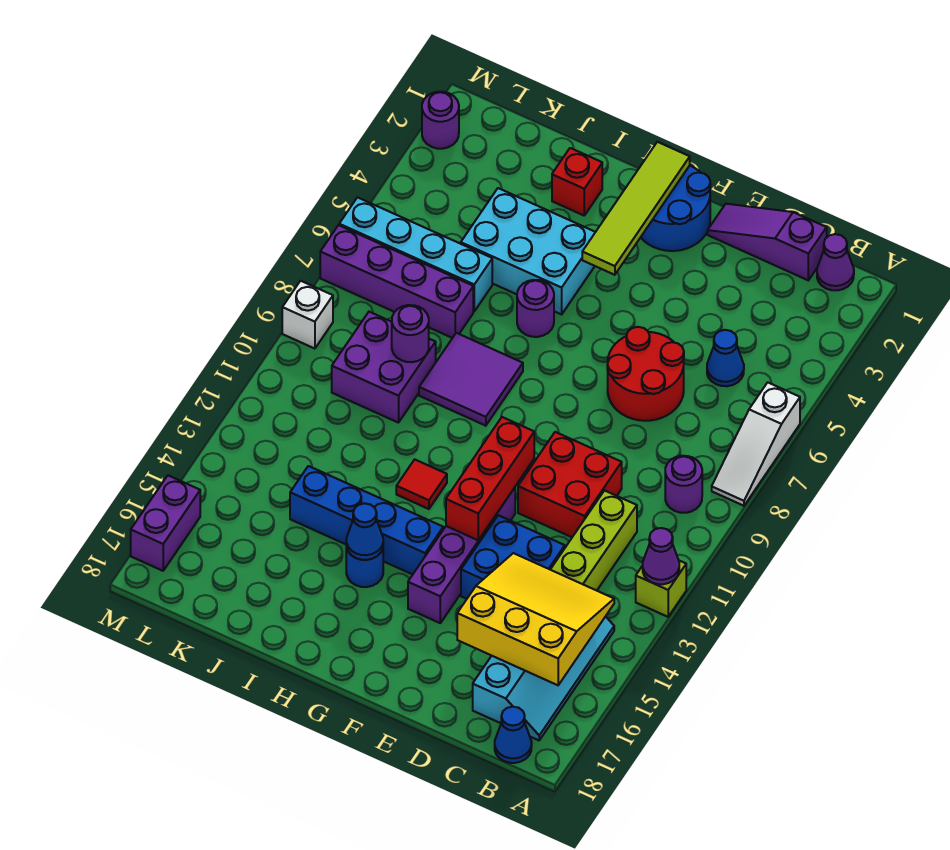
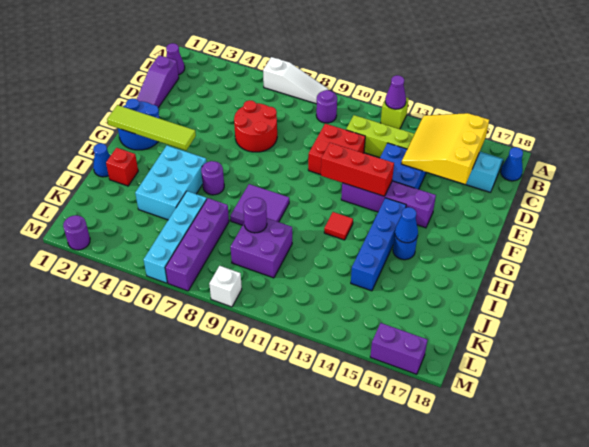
blue 1x1 cone [707,330,744,386] -> blue 1x1 cone moved to [93,143,110,177]

